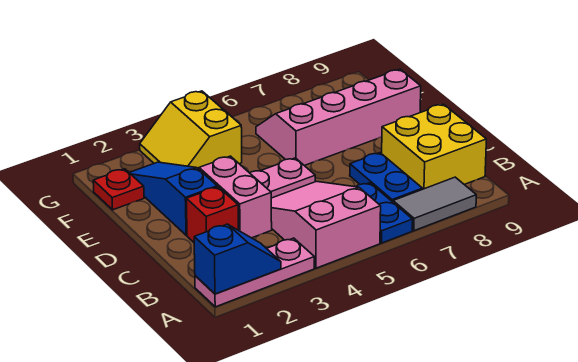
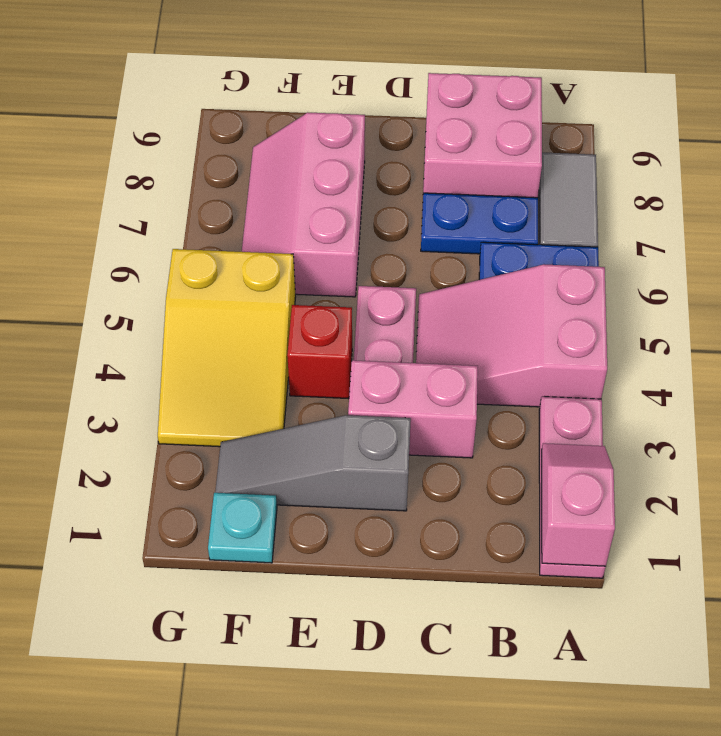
blue 1x2 slope [194,224,281,294] -> pink 1x2 slope [542,443,615,567]
yellow 2x2 brick [382,104,486,189] -> pink 2x2 brick [423,73,542,198]
red 1x1 brick [186,187,238,242] -> red 1x1 brick moved to [287,305,352,399]
blue 1x3 slope [129,162,217,235] -> grey 1x3 slope [215,415,411,511]
pink 2x4 slope [256,69,421,166] -> pink 2x3 slope [242,113,365,297]
red 1x1 plate [93,169,144,210] -> cyan 1x1 plate [208,493,277,563]
yellow 2x2 slope [140,91,242,169] -> yellow 2x3 slope [158,249,296,447]

